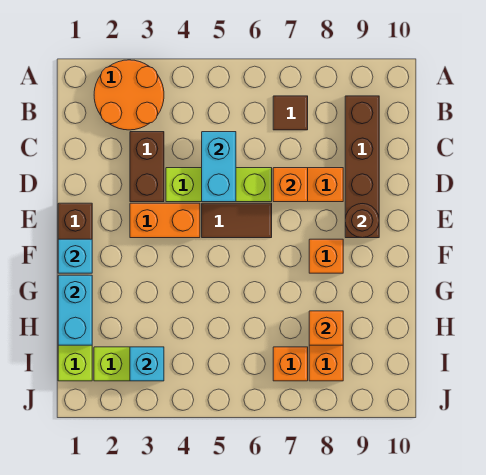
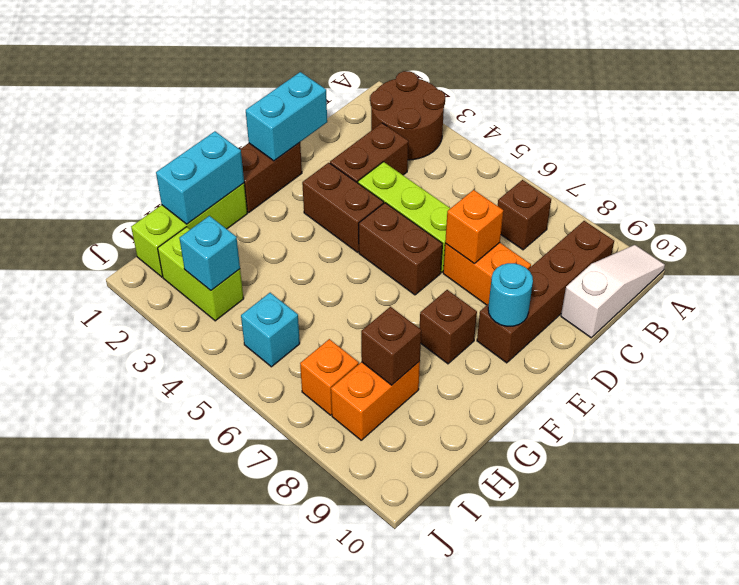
orange 2x2 round brick [94,60,164,130] -> brown 2x2 round brick [370,71,445,160]
none -> white 1x3 slope [561,245,665,338]
brown 1x1 tile [273,96,308,130] -> brown 1x1 brick [498,180,551,250]
cyan 1x2 brick [202,132,236,202] -> cyan 1x2 brick moved to [246,72,327,161]
orange 1x2 brick [130,203,200,238] -> brown 1x2 brick [302,163,384,252]
brown 1x2 tile [202,203,272,238] -> brown 1x2 brick [359,203,442,295]
brown 1x1 round brick [345,204,379,238] -> cyan 1x1 round brick [488,263,533,326]
cyan 1x1 brick [58,239,92,273] -> cyan 1x1 brick moved to [241,293,300,367]
orange 1x1 brick [309,239,343,273] -> brown 1x1 brick [420,290,477,364]
orange 1x1 brick [309,311,343,345] -> brown 1x1 brick [361,307,421,385]

